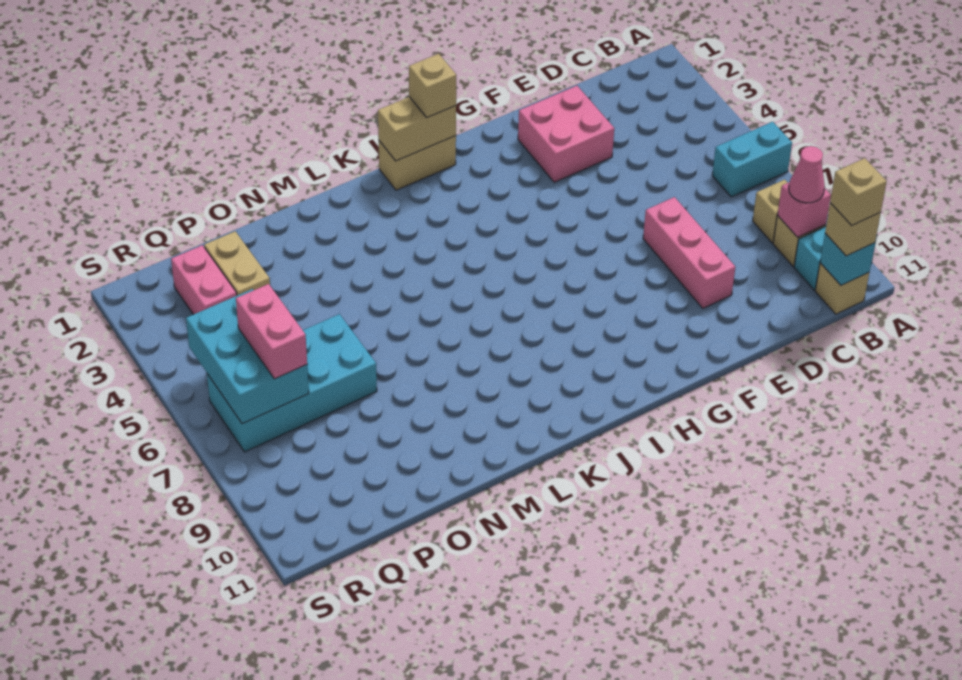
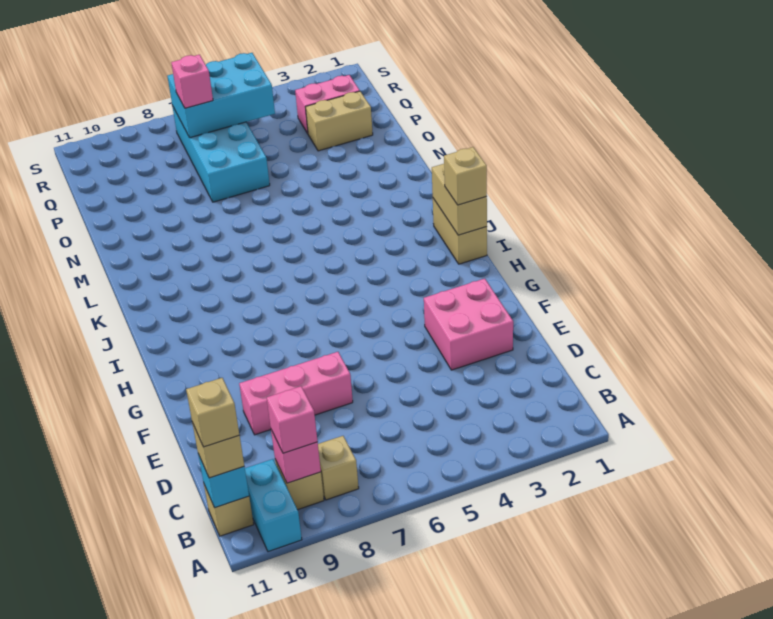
cyan 1x2 brick [712,122,792,197] -> none
pink 1x1 cone [789,146,825,203] -> pink 1x1 brick [267,386,318,453]
pink 1x2 brick [236,284,307,379] -> pink 1x1 brick [171,55,213,108]

